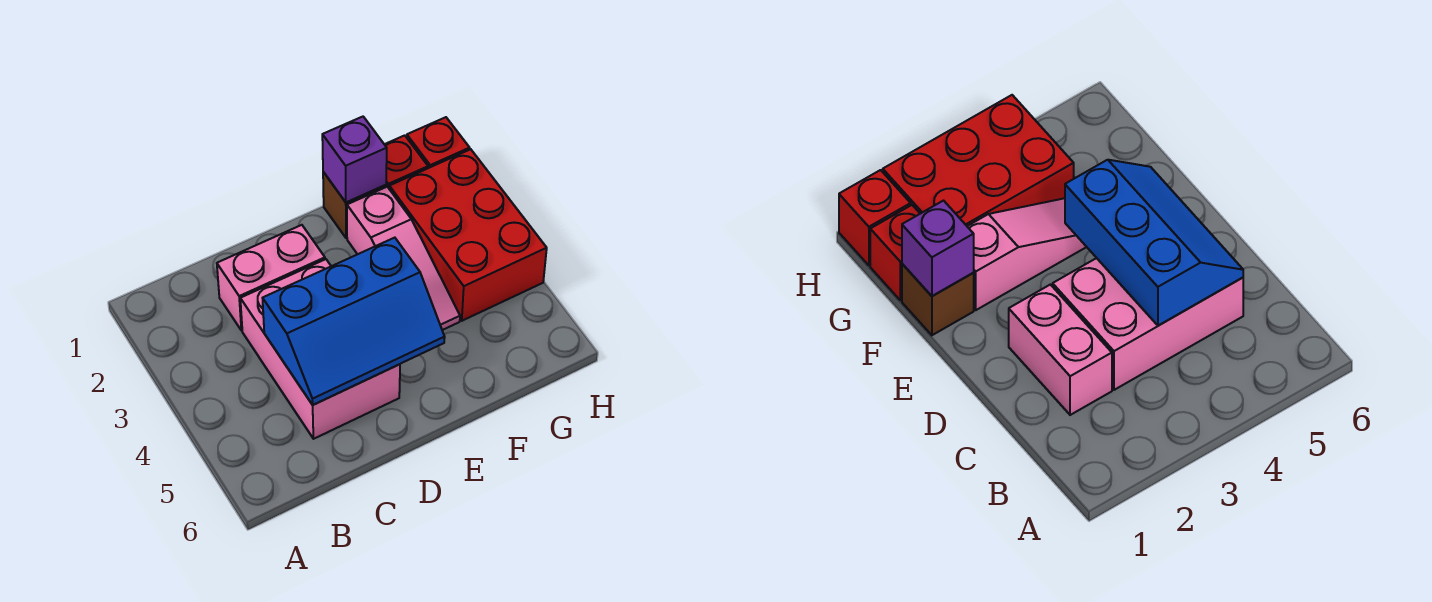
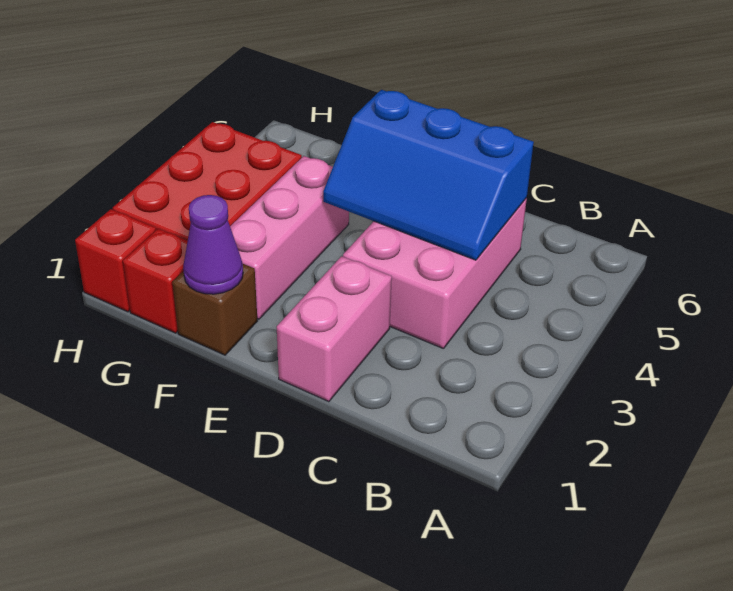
pink 1x2 brick [217,225,325,331] -> pink 1x2 brick turned to [277,256,392,402]
blue 2x3 slope [263,238,445,405] -> blue 2x3 slope turned to [323,90,534,260]
purple 1x1 brick [322,117,387,202] -> purple 1x1 cone [183,195,243,294]
pink 1x3 slope [347,187,460,330] -> pink 1x3 brick [230,156,349,319]

